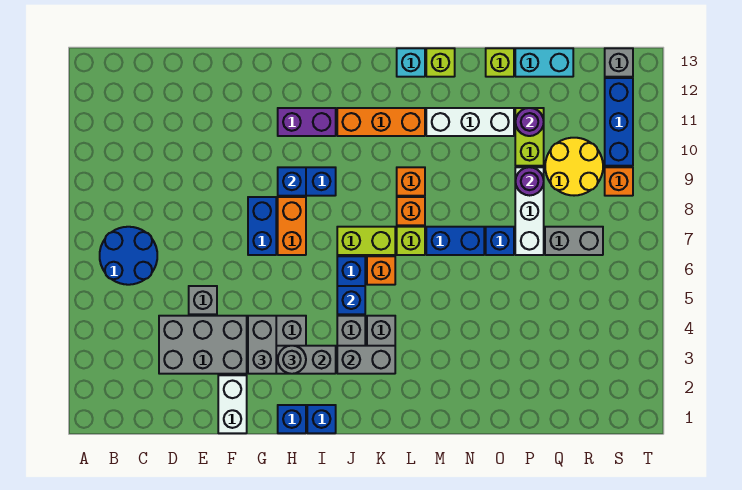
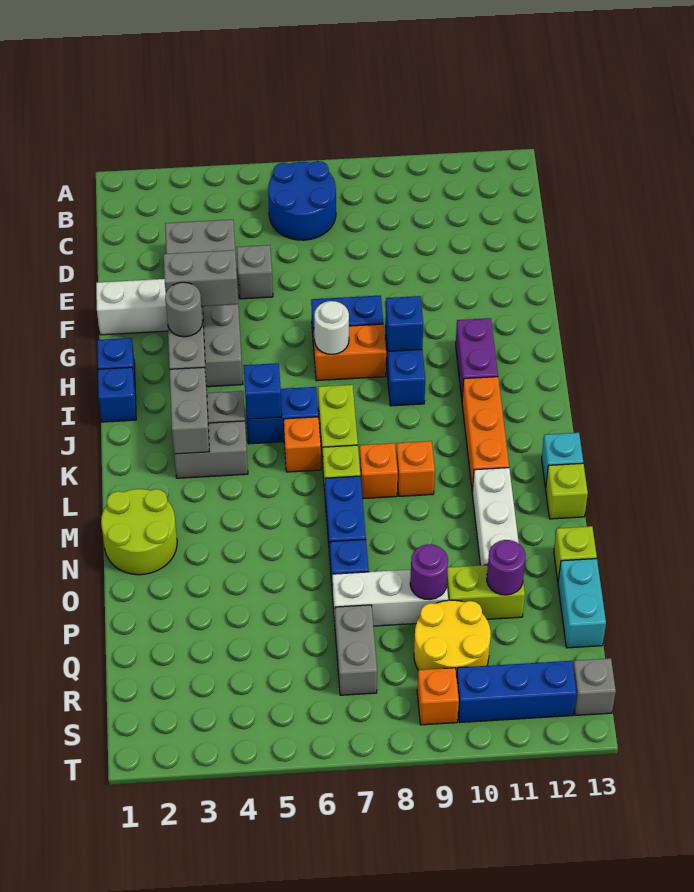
none -> white 1x1 round brick [314,301,349,354]
none -> lime 2x2 round brick [101,489,177,575]

